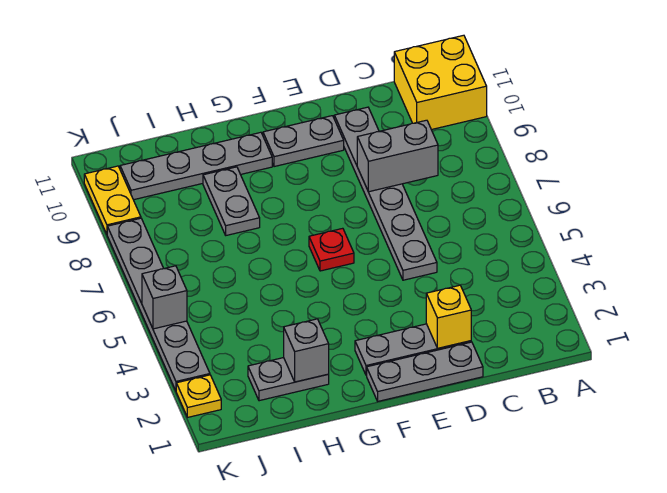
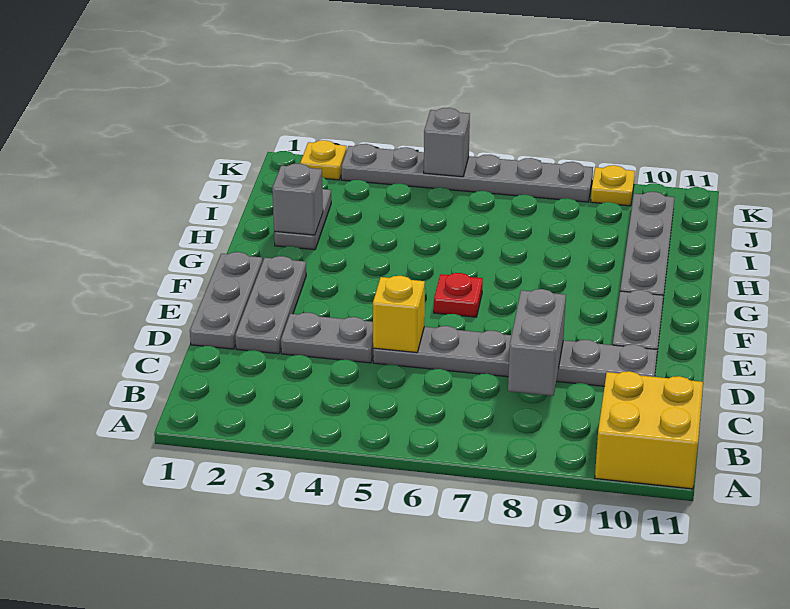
yellow 1x1 brick [426,285,471,348] -> yellow 1x1 brick moved to [373,276,425,353]
grey 1x2 plate [203,167,260,235] -> grey 1x2 plate moved to [281,313,374,363]
yellow 1x2 plate [84,166,141,234] -> yellow 1x1 plate [591,165,635,206]

